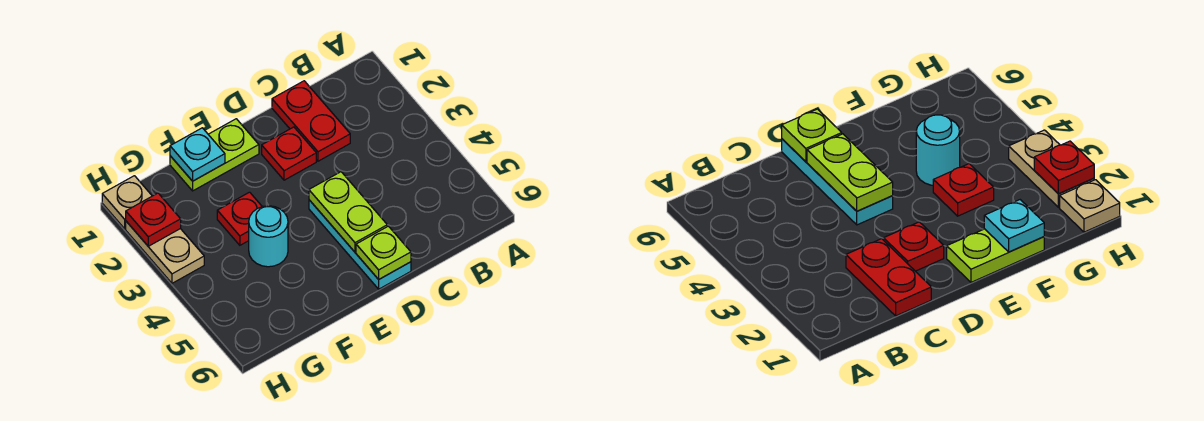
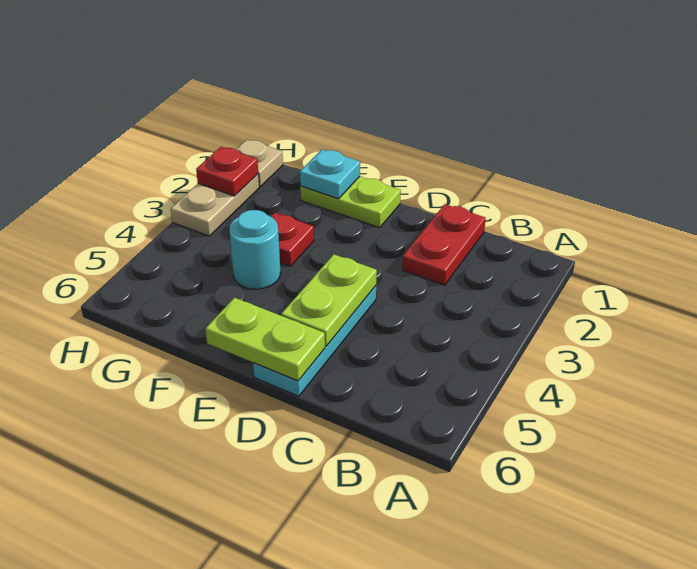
red 1x1 plate [262,127,316,180] -> none
lime 1x1 plate [356,226,411,279] -> lime 1x2 plate [205,298,325,381]

